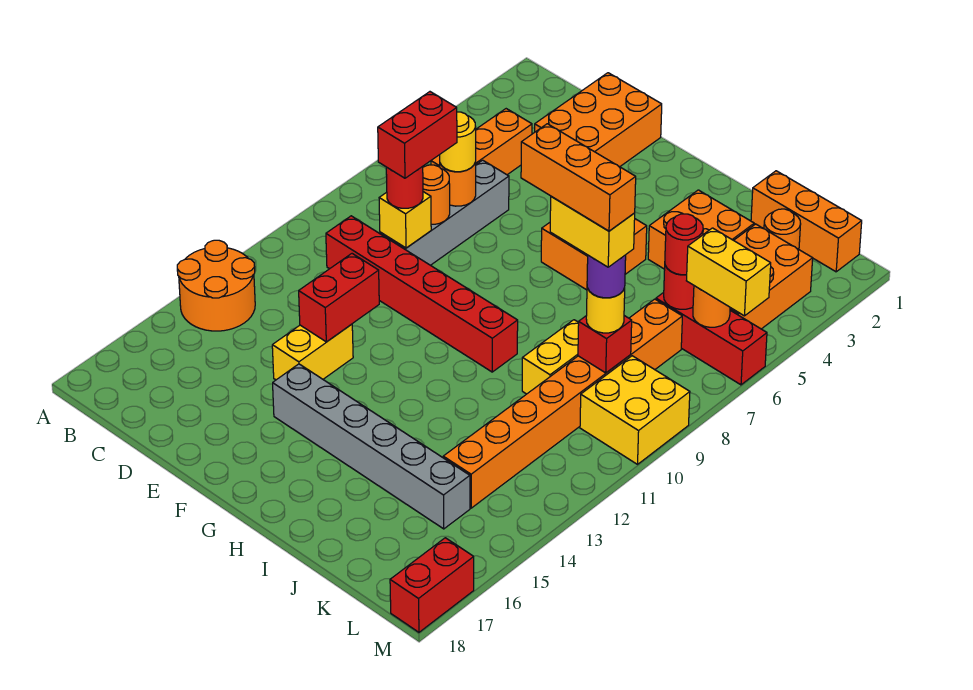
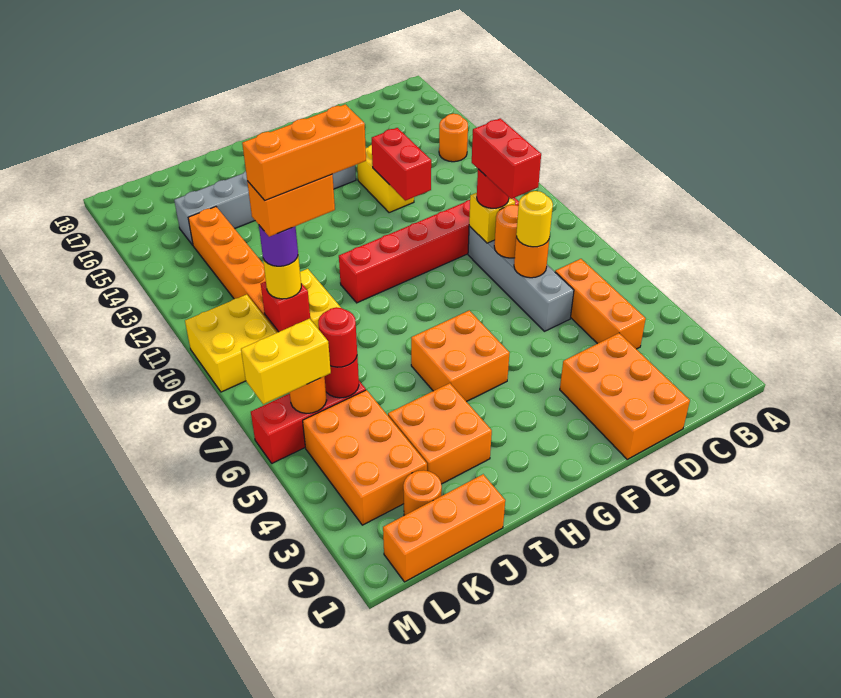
orange 2x2 round brick [177,240,255,331] -> orange 1x1 round brick [439,114,468,162]
yellow 1x2 brick [550,197,635,267] -> orange 1x2 brick [247,175,335,237]
red 1x2 brick [390,538,474,632] -> none

